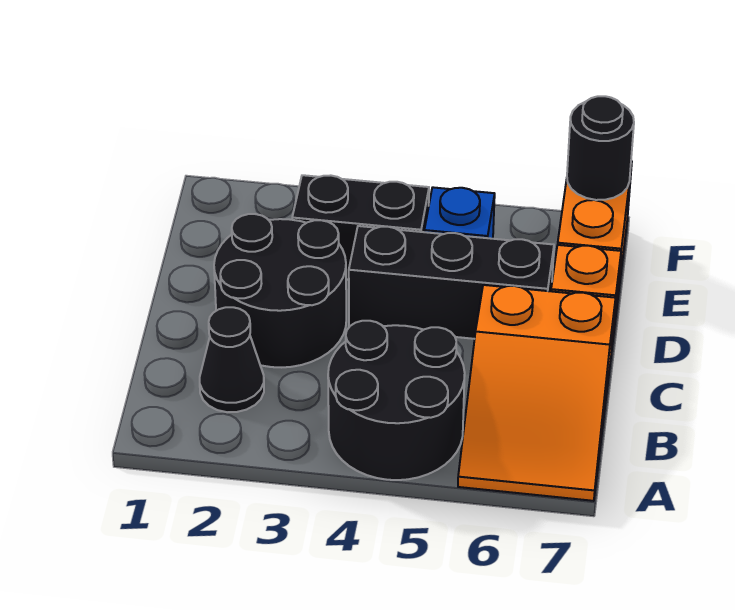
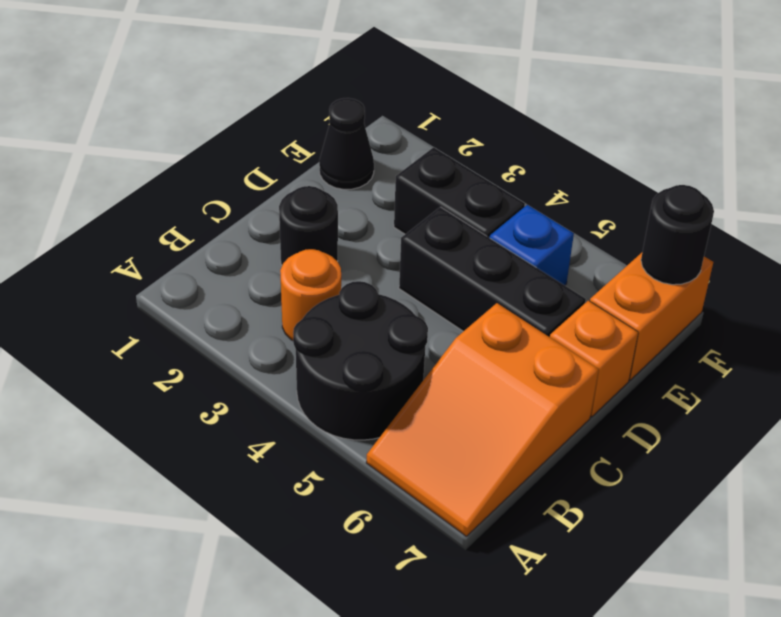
black 1x1 cone [200,307,264,412] -> black 1x1 cone moved to [319,98,374,189]
none -> orange 1x1 round brick [280,249,341,341]
black 2x2 round brick [214,214,346,367] -> black 1x1 round brick [279,186,338,265]

